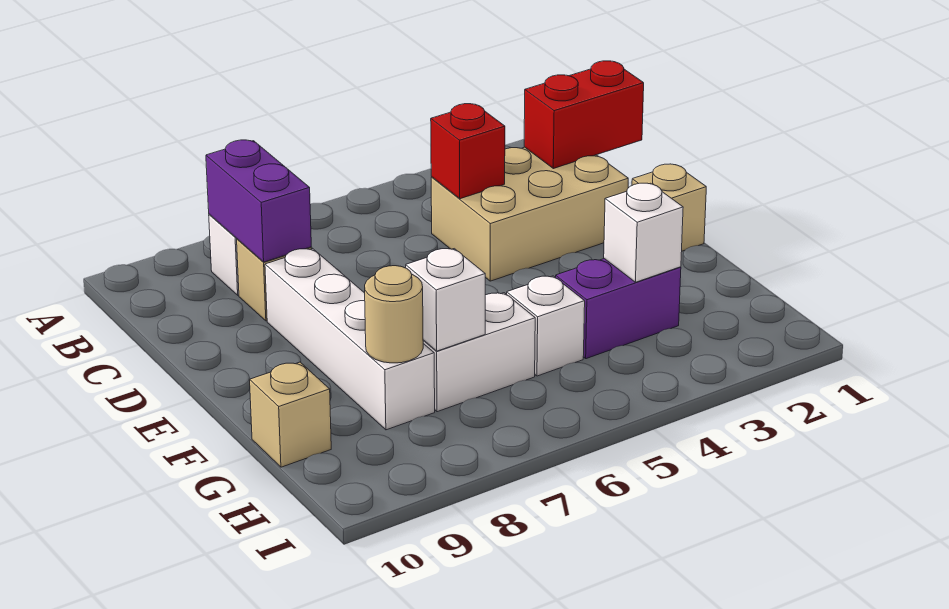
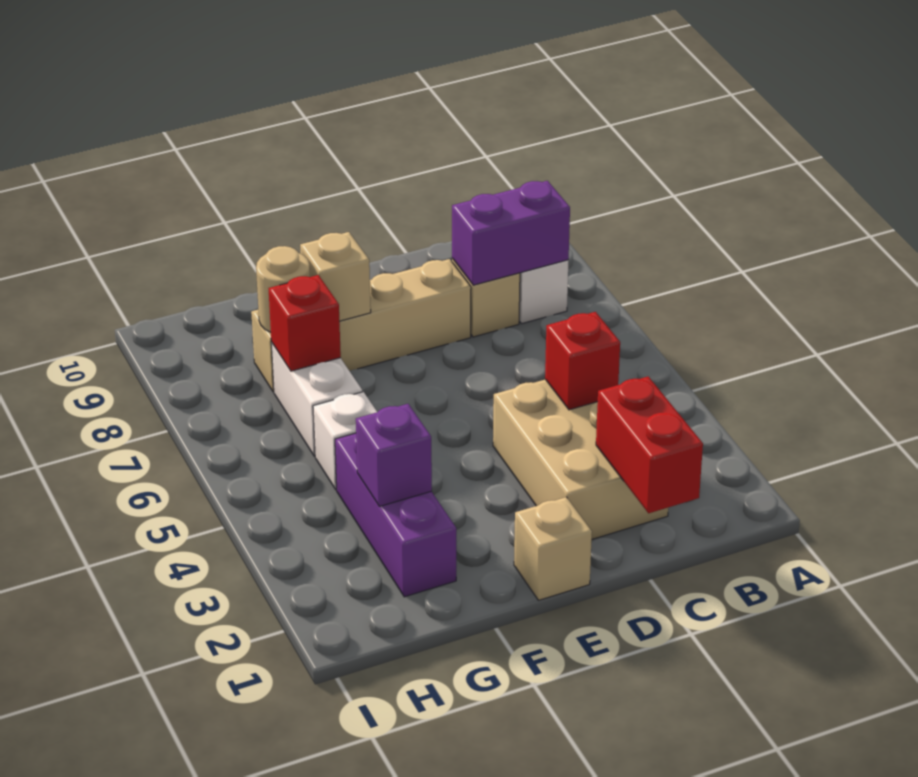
white 1x4 brick [265,249,435,430] -> tan 1x4 brick [251,259,471,392]
purple 1x2 brick [556,259,681,359] -> purple 1x3 brick [335,433,456,597]
white 1x1 brick [604,183,683,282] -> purple 1x1 brick [356,404,432,506]
white 1x1 brick [406,249,485,351] -> red 1x1 brick [269,275,341,371]
tan 1x1 brick [250,362,331,467] -> tan 1x1 brick moved to [300,232,371,321]

